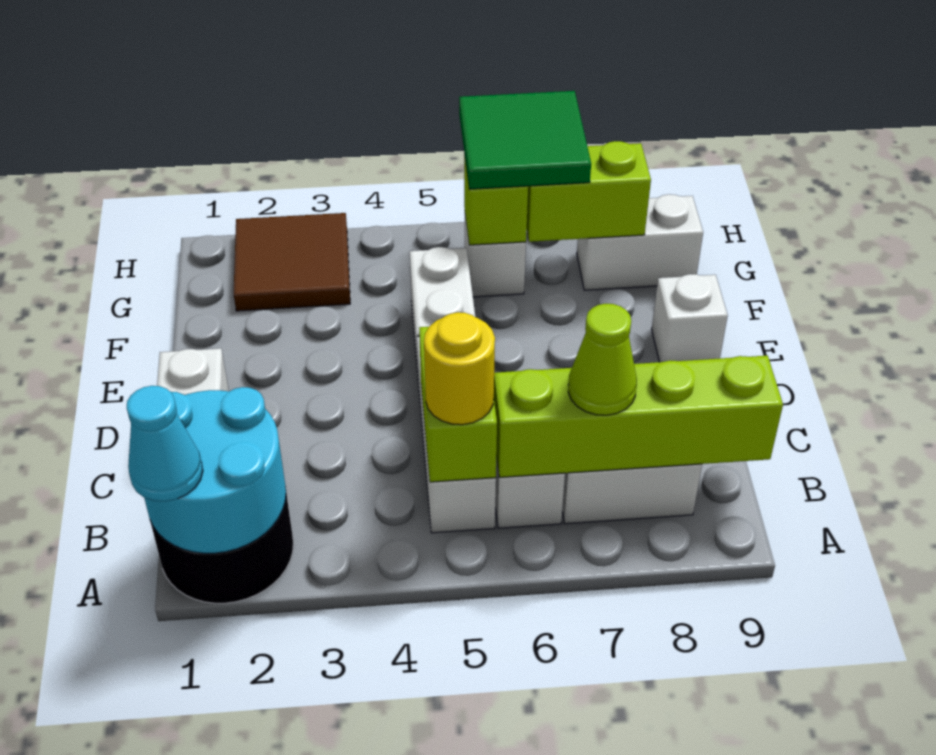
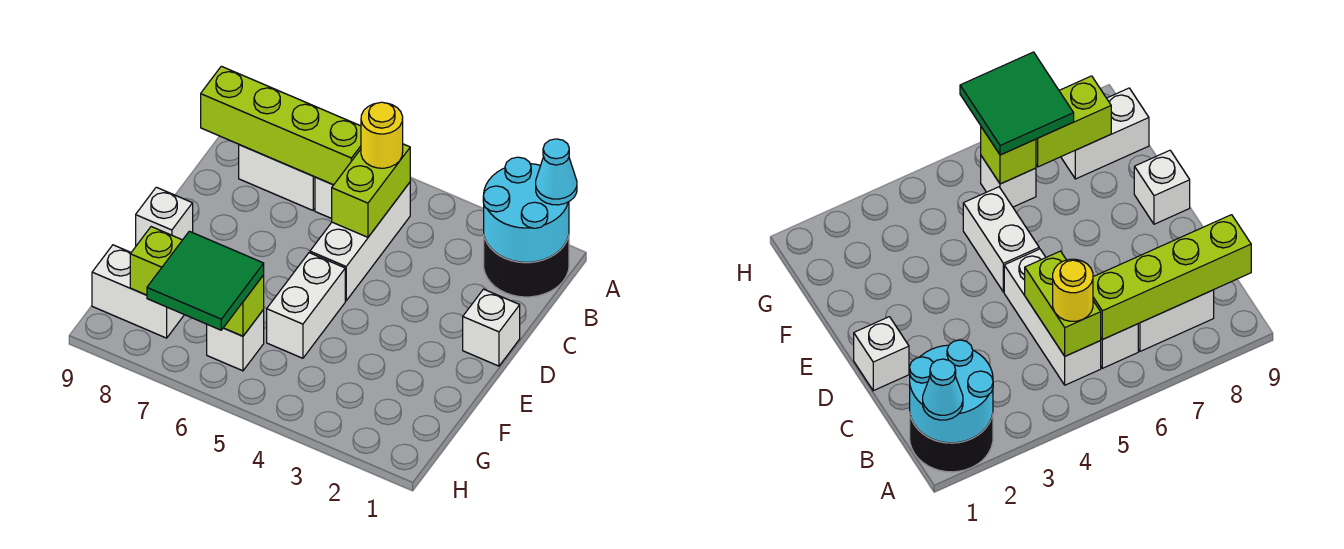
lime 1x1 cone [568,304,637,415] -> none
brown 2x2 tile [234,213,350,311] -> none

